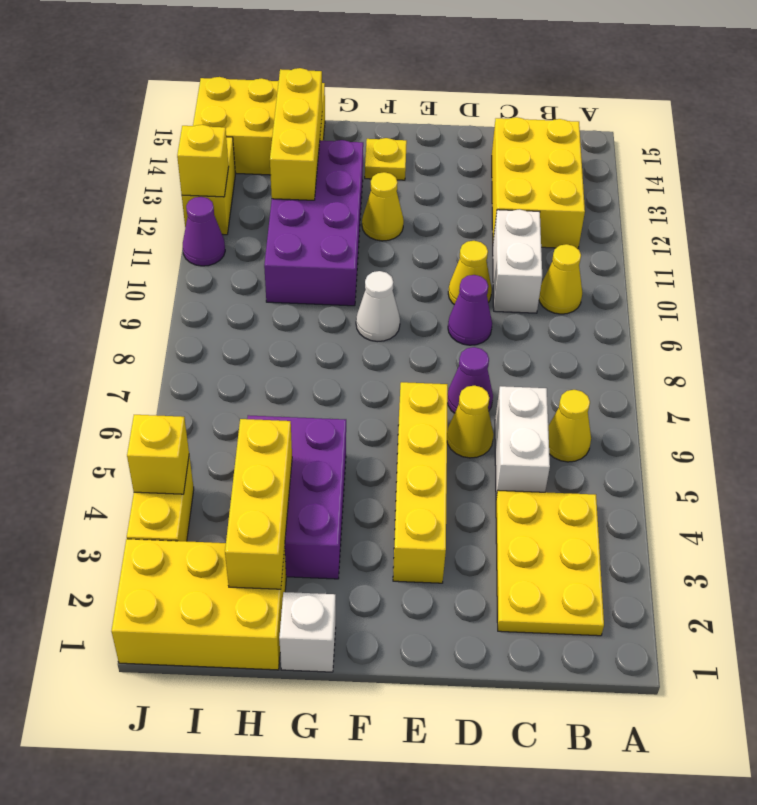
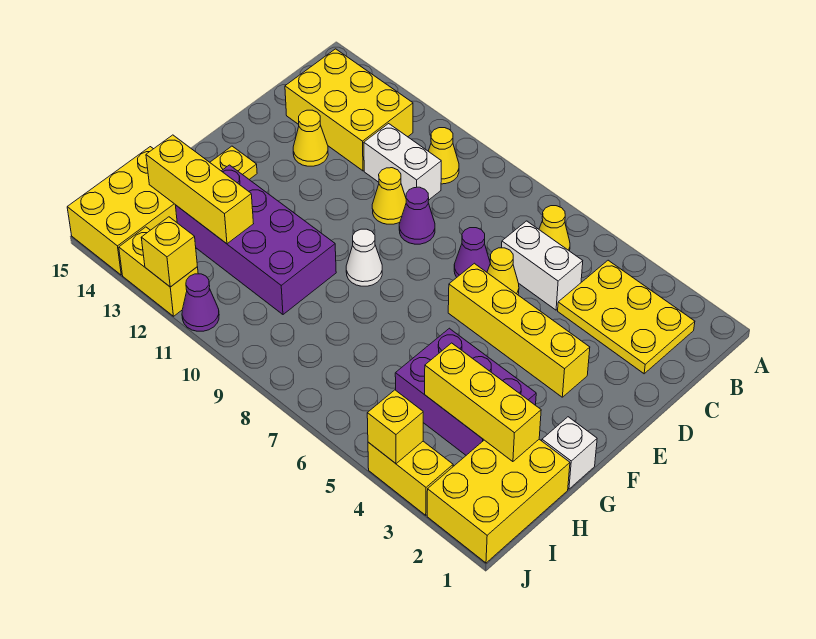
yellow 1x1 cone [362,172,404,241] -> yellow 1x1 cone moved to [293,110,328,166]

